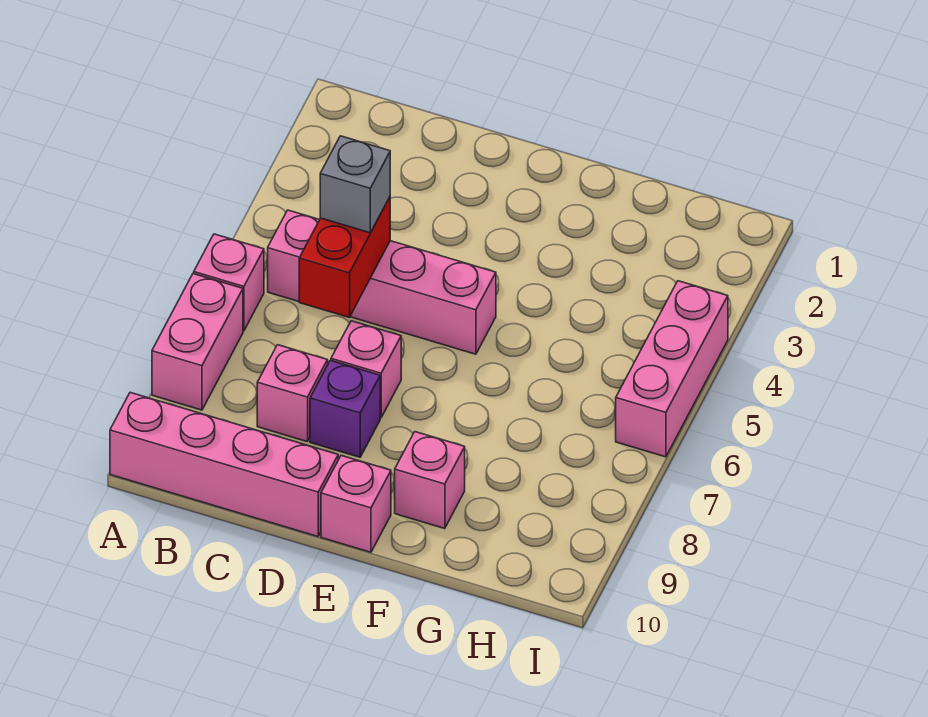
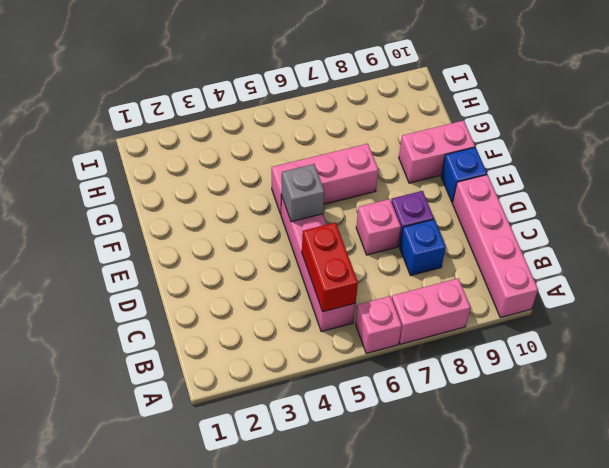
red 1x2 brick [299,197,390,317] -> red 1x2 brick turned to [302,222,358,312]
grey 1x1 brick [320,136,390,233] -> grey 1x1 brick moved to [281,164,324,222]
pink 1x1 brick [257,345,328,442] -> blue 1x1 brick [400,219,446,276]
pink 1x1 brick [321,455,391,552] -> blue 1x1 brick [441,147,487,203]
pink 1x1 brick [395,432,465,529] -> pink 1x2 brick [399,121,475,183]
pink 1x3 brick [616,281,728,457] -> pink 1x3 brick moved to [272,143,378,214]

